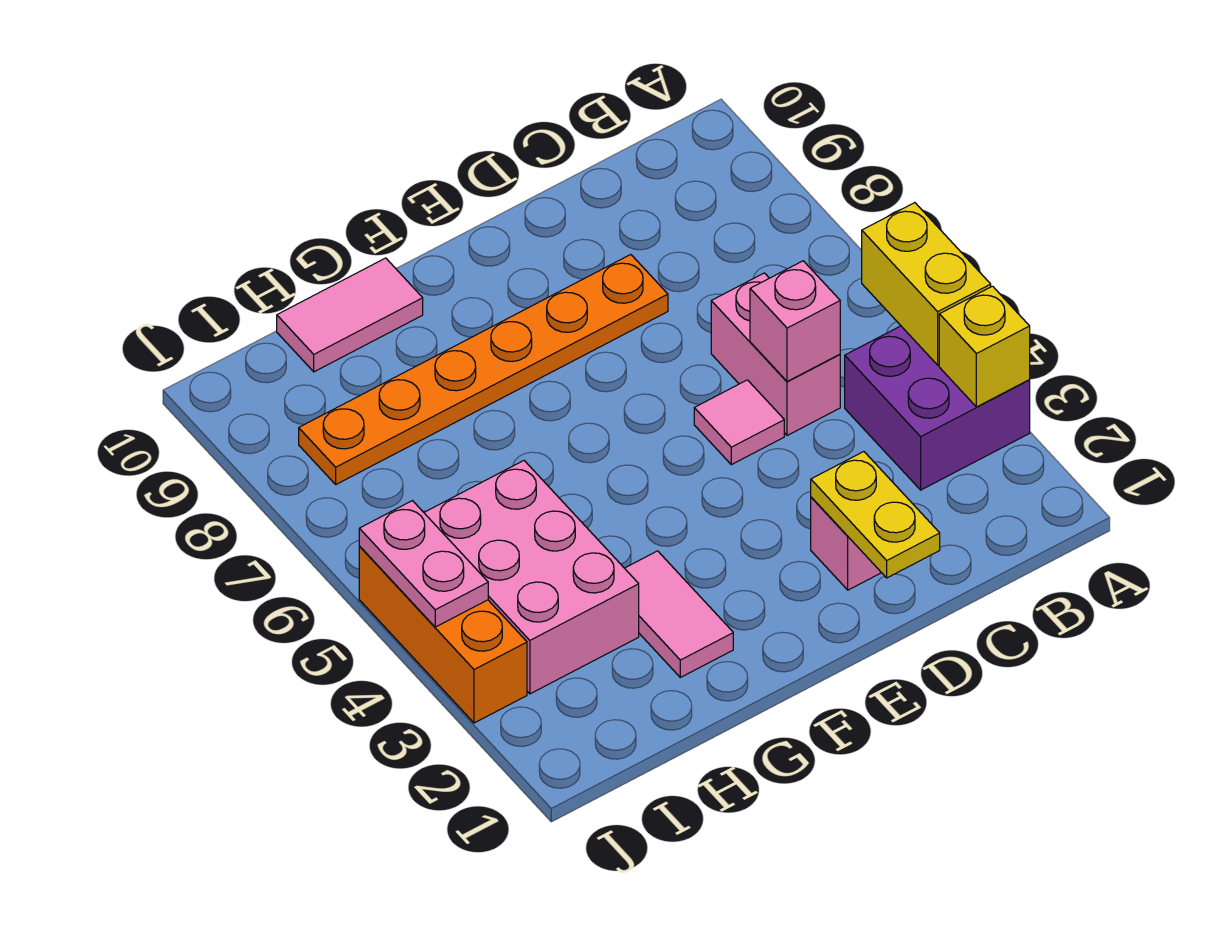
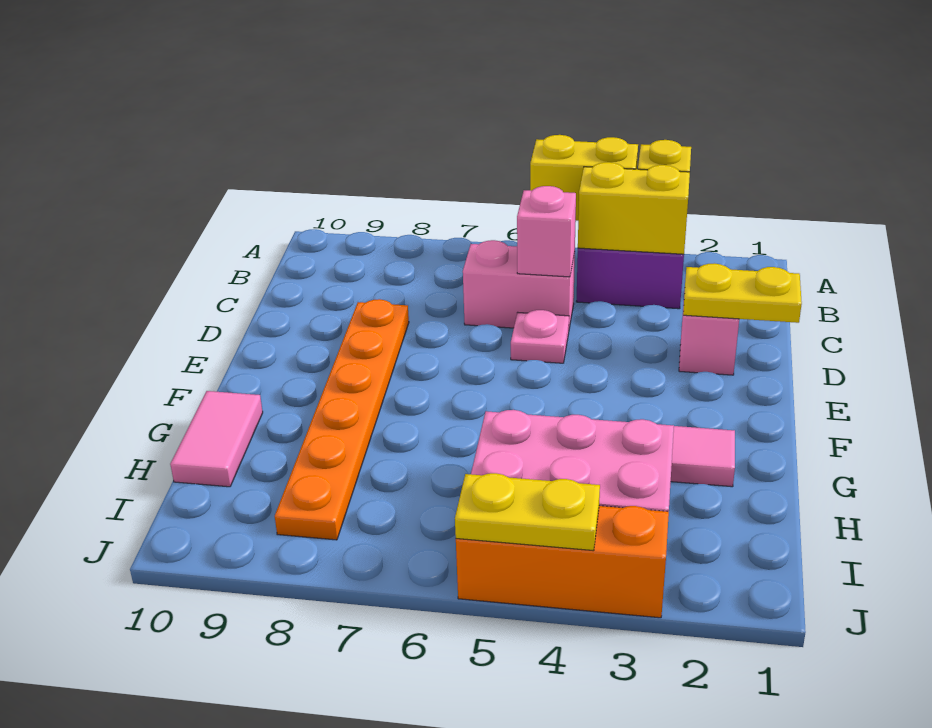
none -> yellow 1x2 brick [578,162,690,254]
pink 1x1 tile [694,380,784,465] -> pink 1x1 plate [511,310,569,363]
pink 1x2 plate [359,501,488,627] -> yellow 1x2 plate [455,473,600,551]

